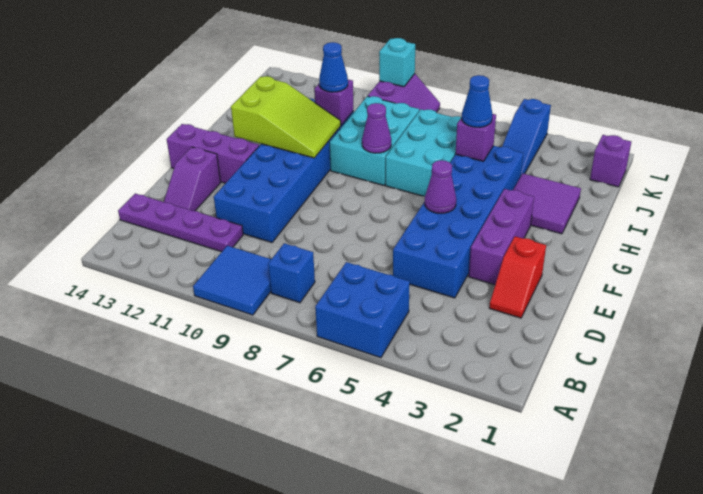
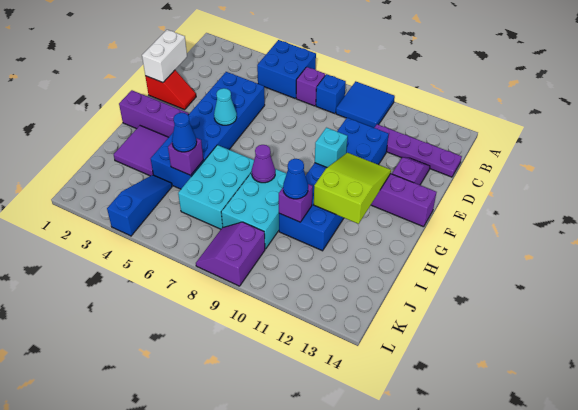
none -> white 1x2 brick [142,30,187,83]
red 1x2 slope [489,237,546,318] -> red 1x2 slope turned to [145,70,196,110]
purple 1x3 brick [469,189,534,285] -> purple 1x3 brick turned to [119,90,189,137]
purple 1x1 cone [425,160,456,213] -> cyan 1x1 cone [214,88,237,125]
lime 2x3 slope [231,76,341,158] -> lime 2x3 slope turned to [314,153,391,224]
purple 1x1 brick [590,135,631,187] -> purple 1x1 brick moved to [296,67,325,106]
cyan 1x1 brick [379,38,415,87] -> cyan 1x1 brick moved to [315,128,347,167]

